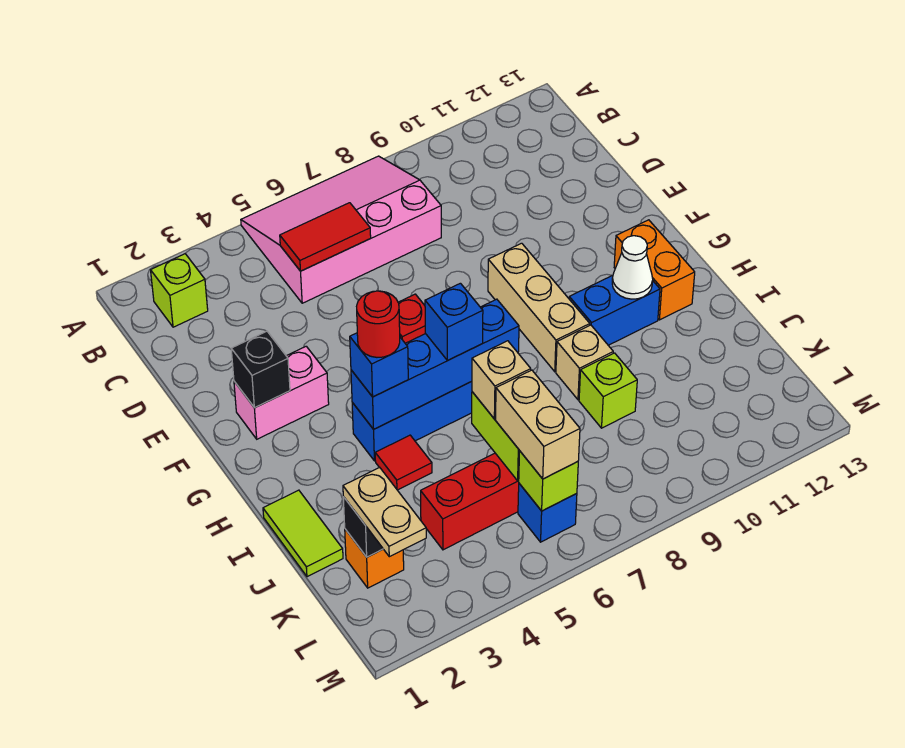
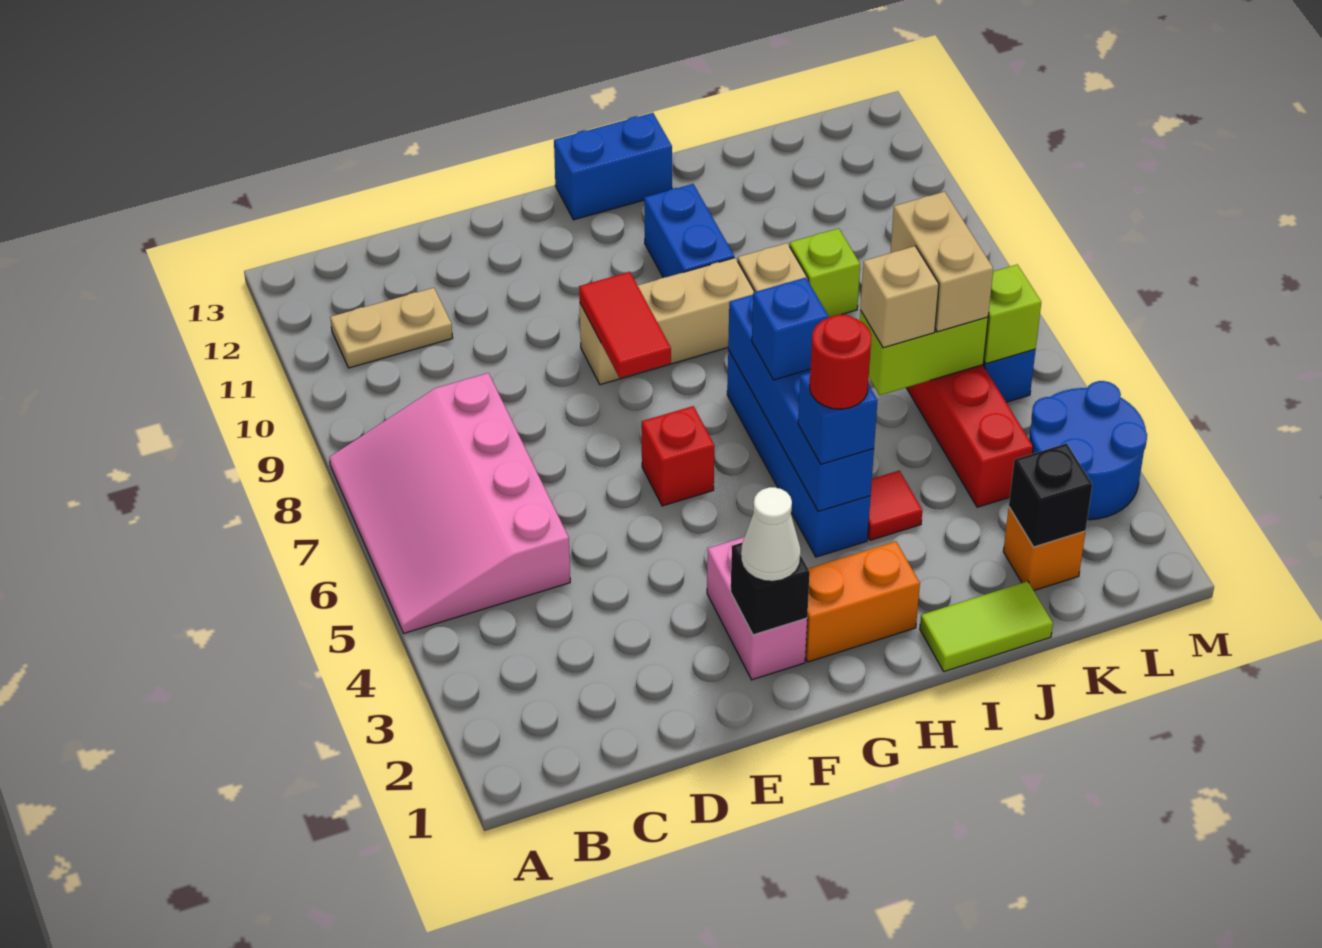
lime 1x1 brick [151,254,208,327] -> none
red 1x2 tile [280,203,371,271] -> red 1x2 tile moved to [579,272,671,378]
orange 1x2 brick [614,220,695,320] -> orange 1x2 brick moved to [805,541,920,662]
none -> blue 1x2 brick [554,113,672,220]
white 1x1 cone [612,236,653,299] -> white 1x1 cone moved to [741,487,801,581]
tan 1x2 plate [343,467,426,557] -> tan 1x2 plate moved to [330,288,453,368]
tan 1x2 brick [496,370,580,479] -> tan 1x2 brick turned to [890,192,993,332]
none -> blue 2x2 round brick [1029,381,1147,520]

